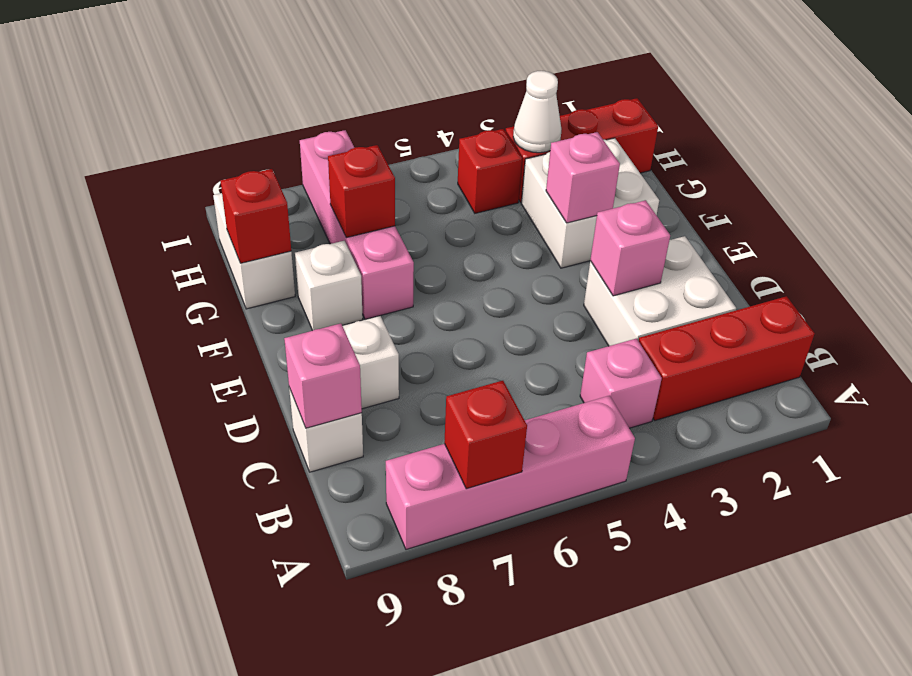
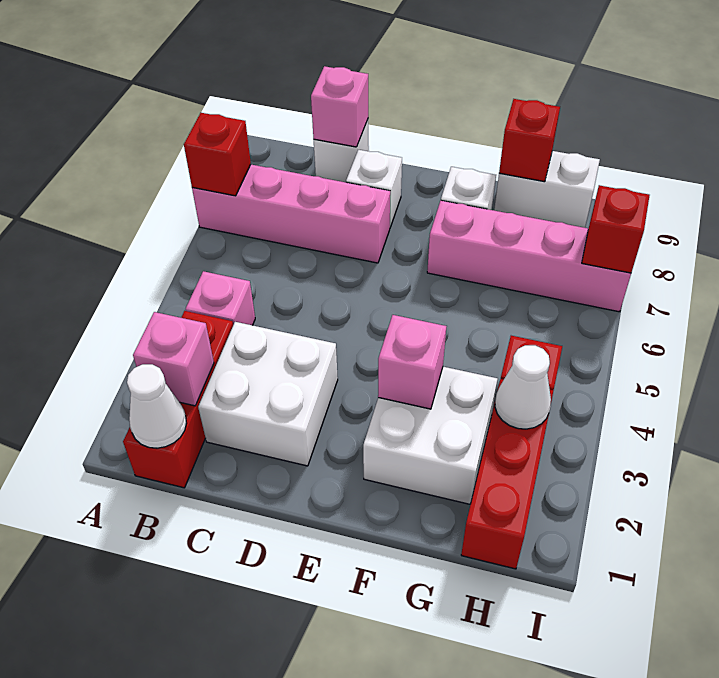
pink 1x4 brick [386,396,635,550] -> pink 1x4 brick turned to [192,165,390,263]
none -> white 1x1 cone [127,364,187,448]
pink 1x1 brick [590,200,670,296] -> pink 1x1 brick moved to [133,312,214,406]
red 1x1 brick [328,145,395,238] -> red 1x1 brick moved to [582,185,650,273]

